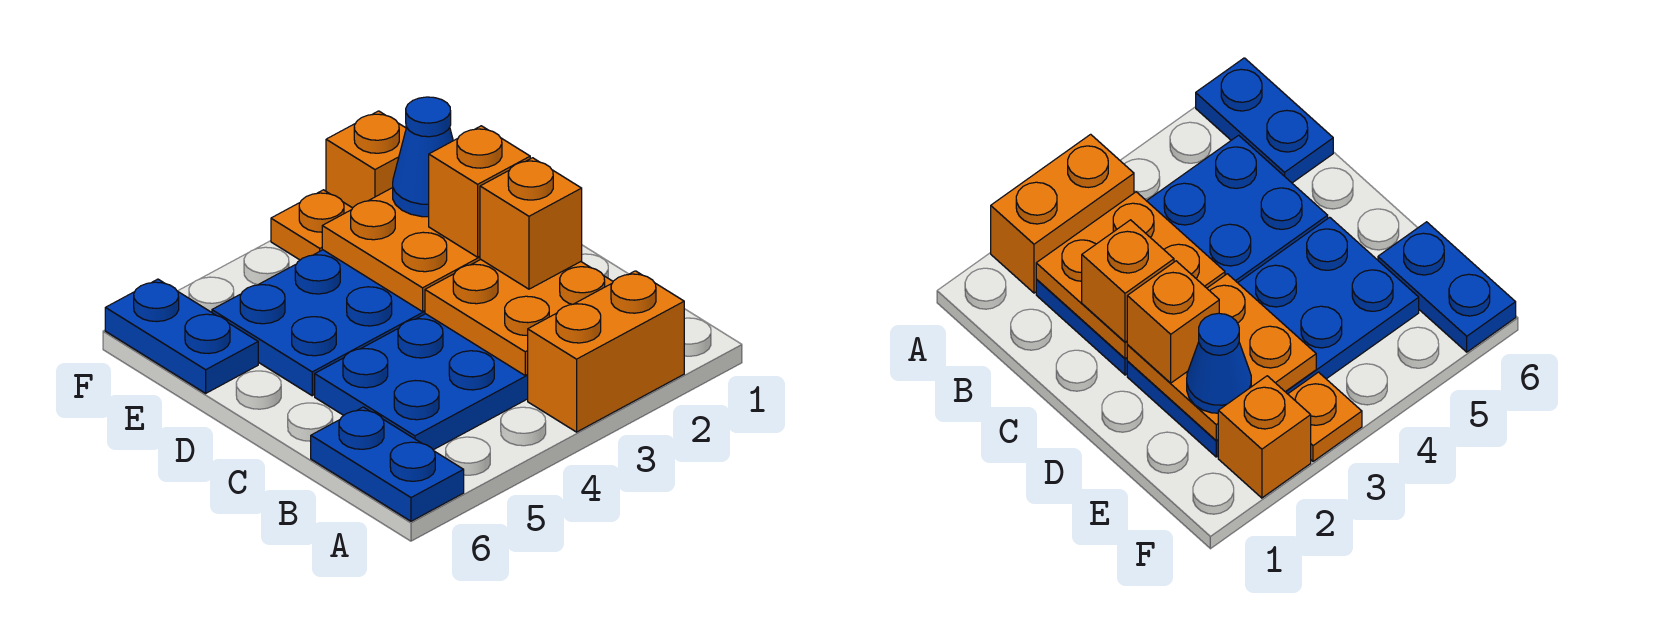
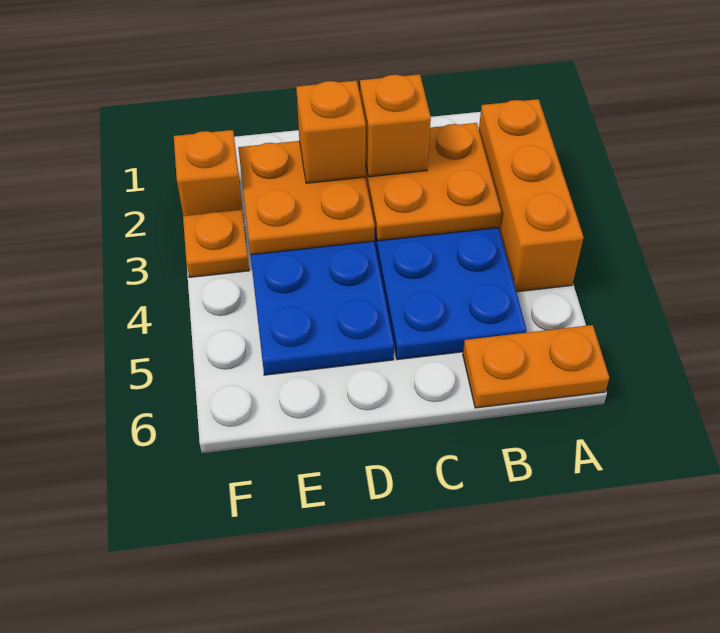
orange 1x2 brick [528,271,684,432] -> orange 1x3 brick [479,99,584,292]
blue 1x2 plate [311,407,464,521] -> orange 1x2 plate [463,325,609,408]
blue 1x1 cone [393,97,453,217] -> none
blue 1x2 plate [105,279,258,393] -> none

